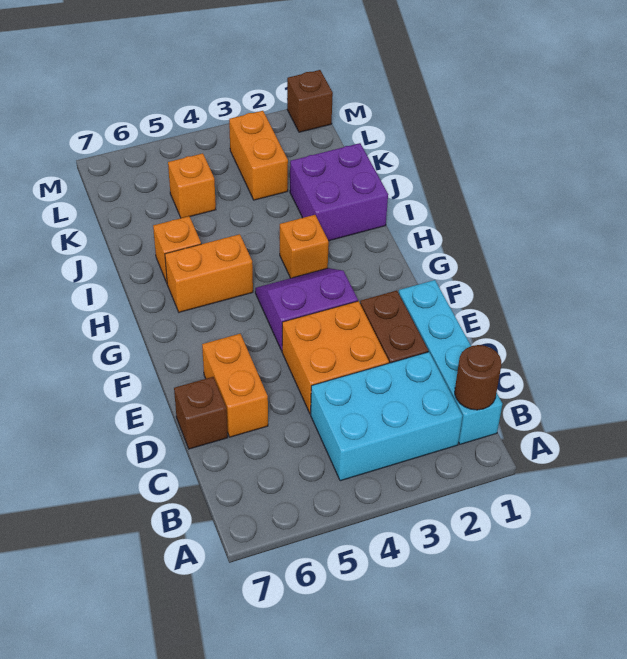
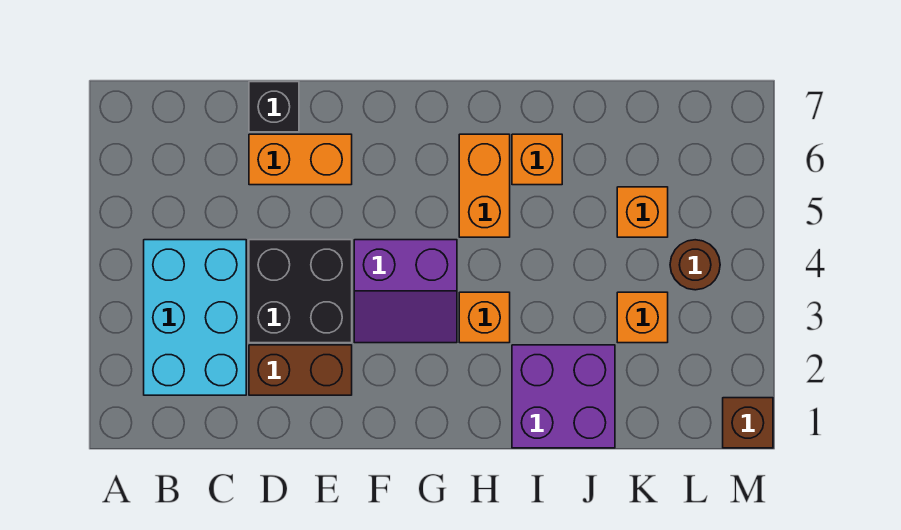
cyan 1x4 brick [399,280,502,444] -> none
brown 1x1 round brick [455,345,501,410] -> brown 1x1 round brick moved to [670,240,720,290]
orange 2x2 brick [282,301,389,414] -> black 2x2 brick [249,240,352,343]
brown 1x1 brick [174,377,228,449] -> black 1x1 brick [249,82,299,132]
purple 2x2 slope [255,268,358,351] -> purple 2x2 slope turned to [354,240,457,343]
orange 1x2 brick [229,111,288,200] -> orange 1x1 brick [617,292,668,343]

